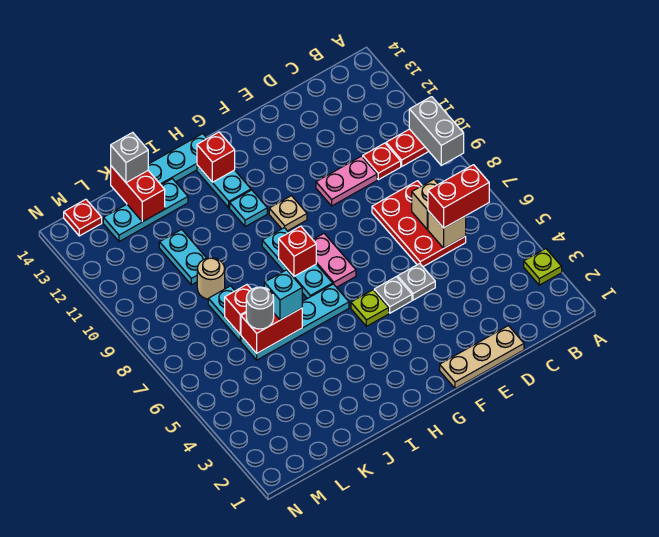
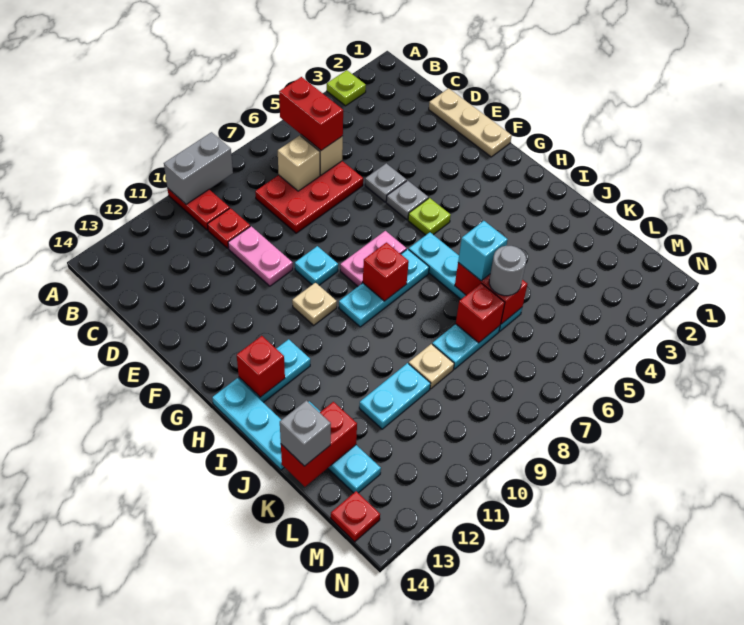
cyan 1x1 plate [230,190,267,227] -> cyan 1x1 plate moved to [295,246,338,285]
tan 1x1 round brick [197,258,225,299] -> tan 1x1 plate [409,344,454,389]

